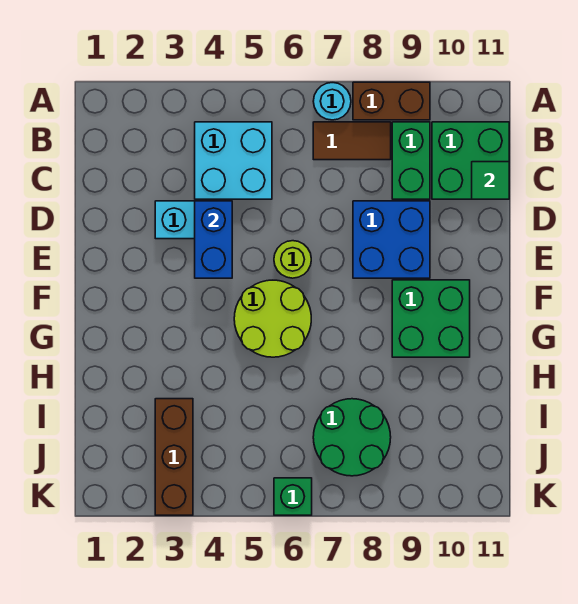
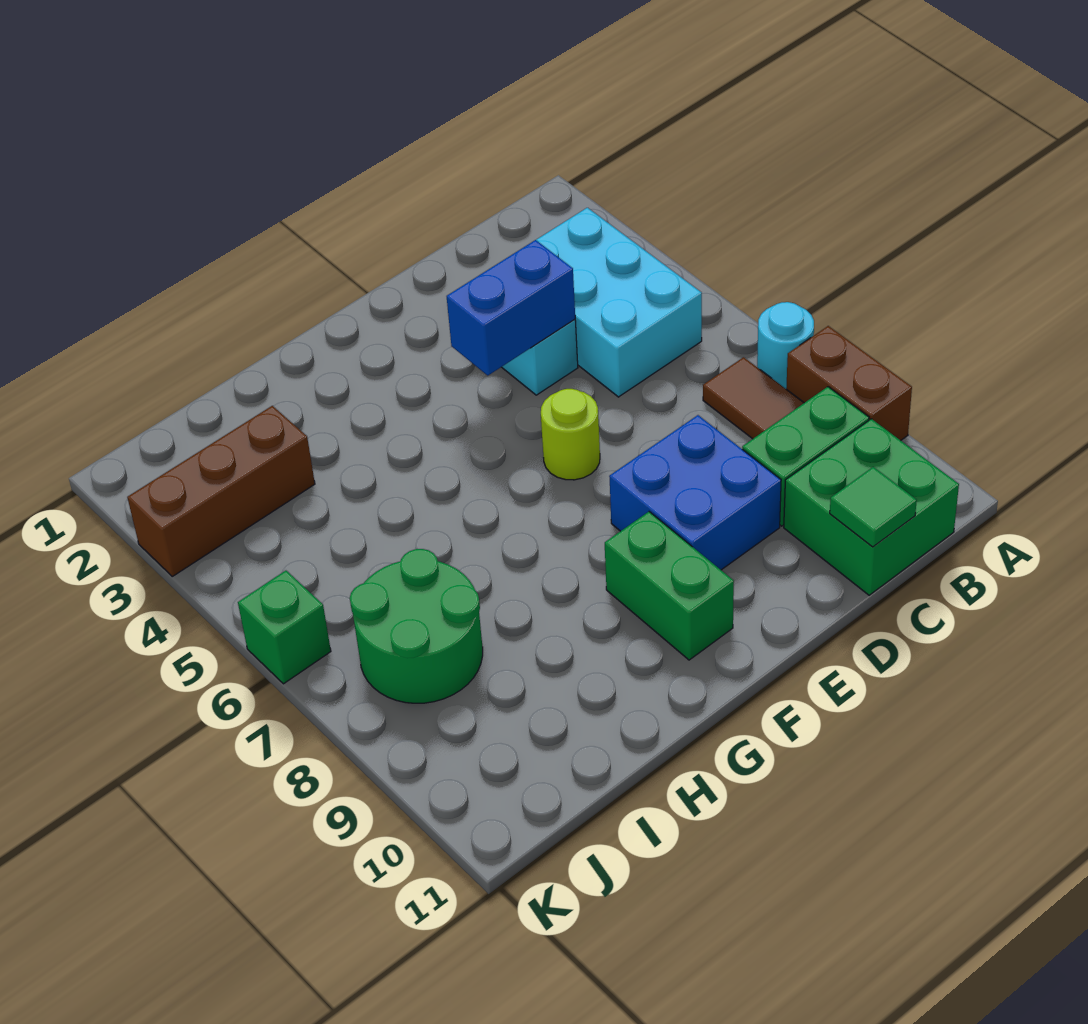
cyan 2x2 brick [195,122,272,199] -> cyan 2x3 brick [536,208,702,397]
lime 2x2 round brick [234,280,311,357] -> none
green 2x2 brick [392,280,470,357] -> green 1x2 brick [605,512,734,660]

